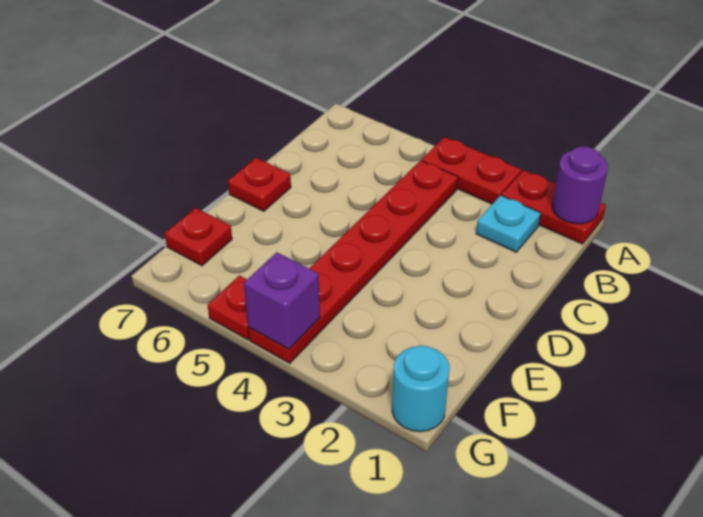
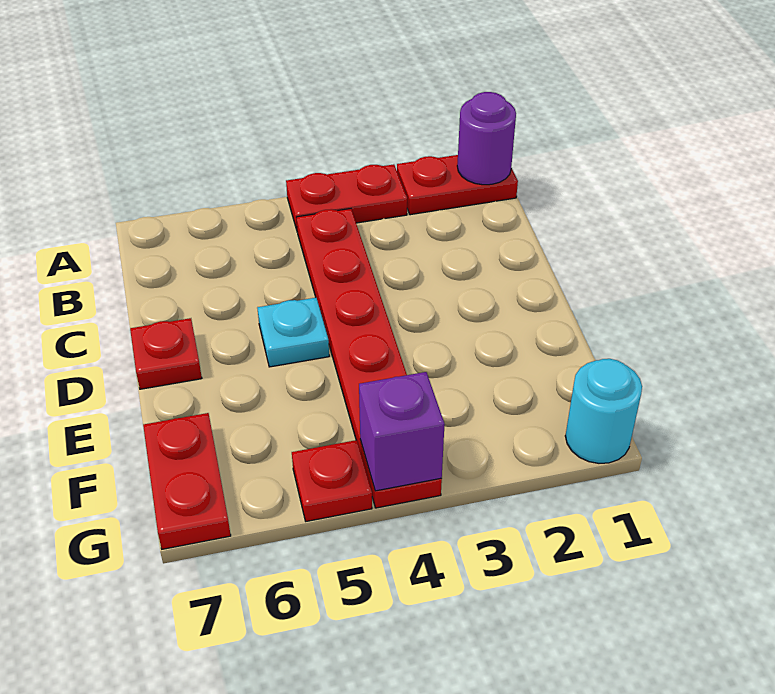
cyan 1x1 plate [476,195,541,252] -> cyan 1x1 plate moved to [257,298,329,367]
red 1x1 plate [165,208,232,266] -> red 1x2 plate [143,413,231,549]

